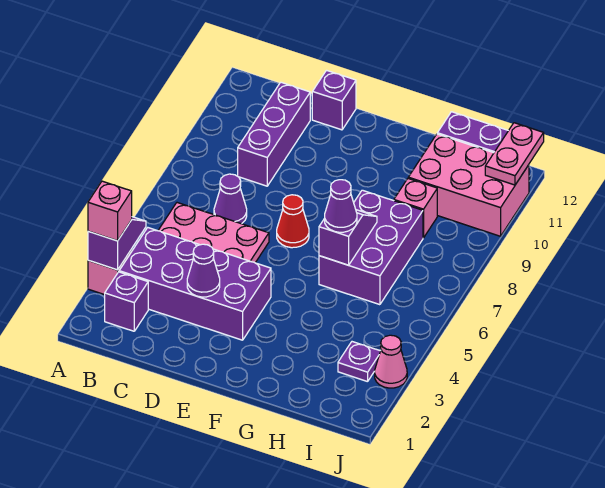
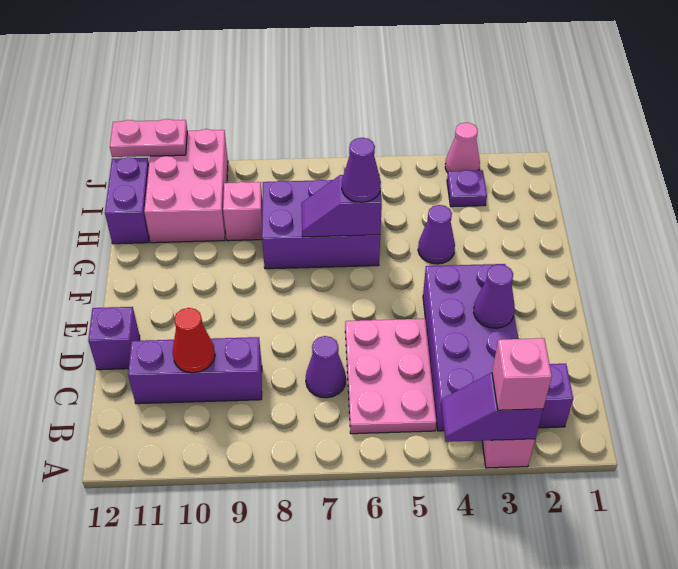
red 1x1 cone [277,195,309,248] -> red 1x1 cone moved to [173,308,215,373]
none -> purple 1x1 cone [418,205,455,264]

